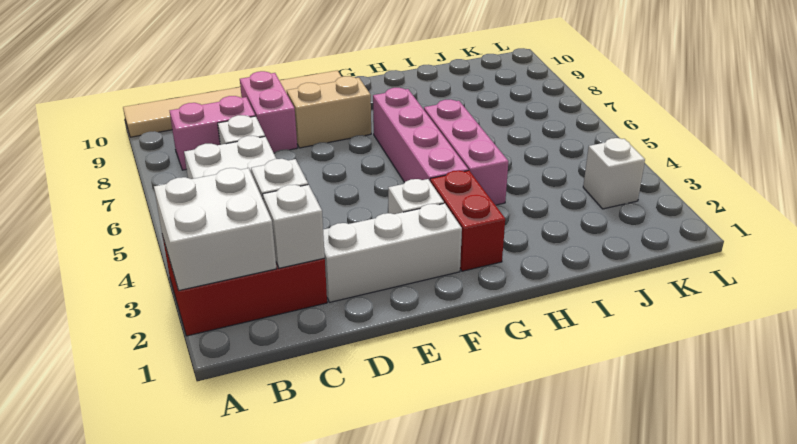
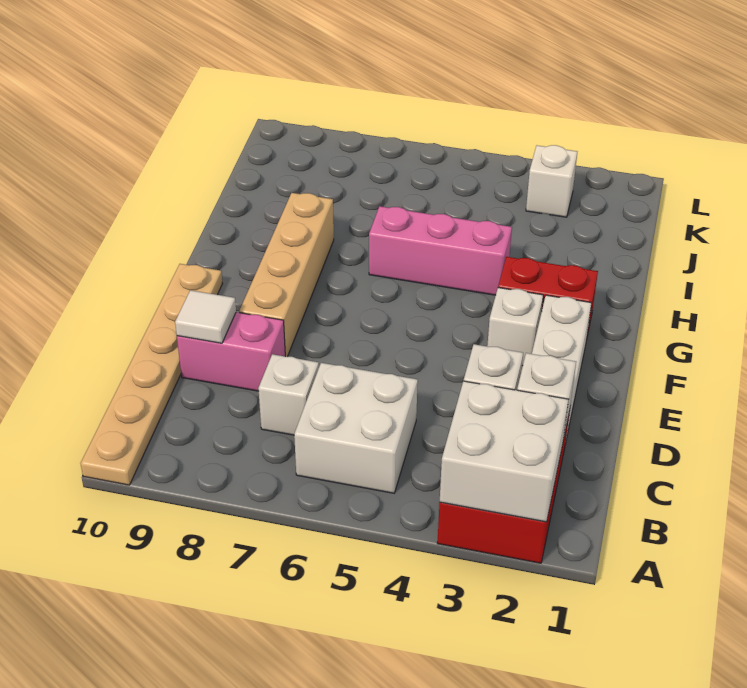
tan 1x6 tile [123,70,342,137] -> tan 1x6 plate [81,264,223,485]
pink 1x2 brick [170,96,255,170] -> none
none -> white 1x1 tile [175,290,236,343]
tan 1x2 brick [287,76,371,148] -> tan 1x4 brick [239,193,334,357]
pink 1x4 brick [373,88,468,183] -> none

